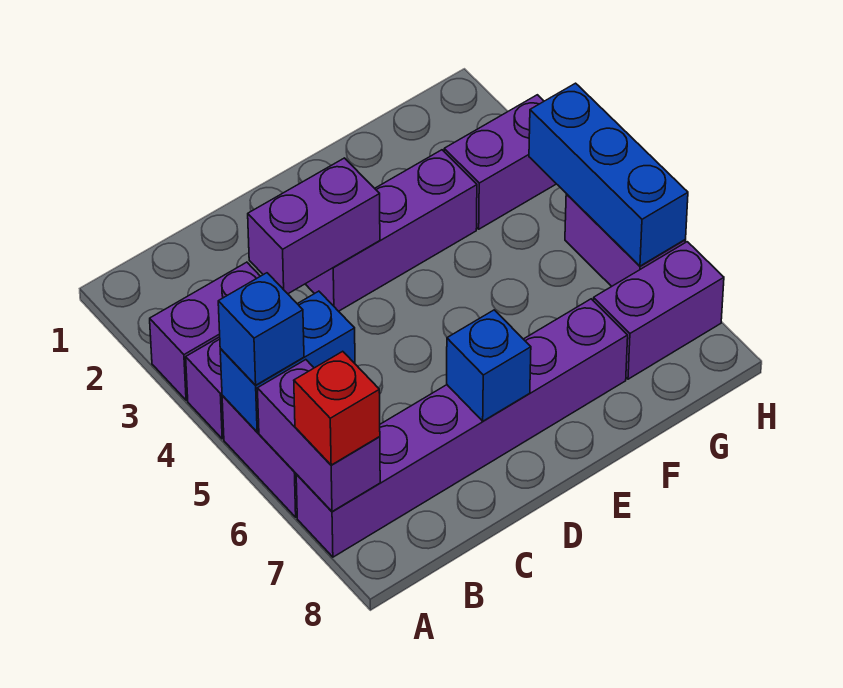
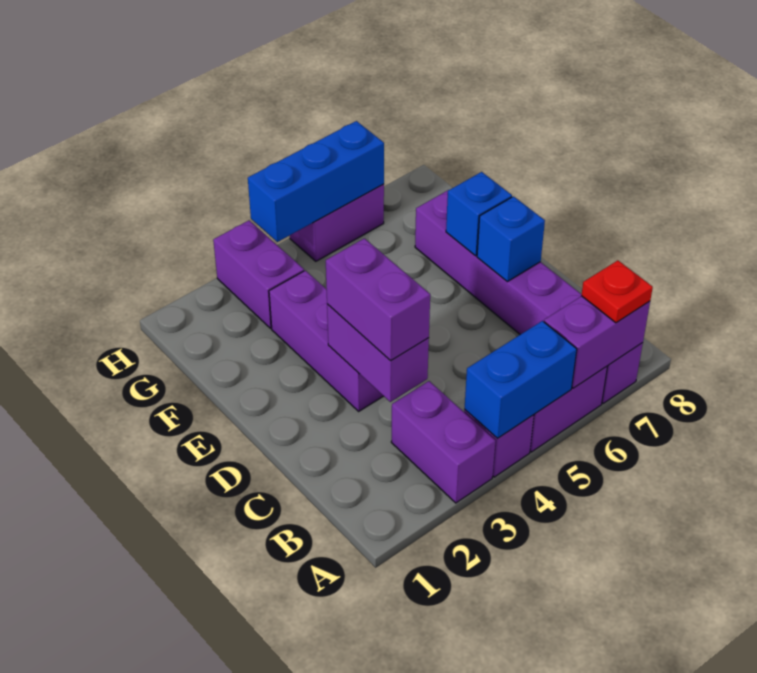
blue 1x2 brick [220,291,355,432] -> blue 1x2 brick turned to [464,321,577,438]
blue 1x1 brick [218,273,304,385] -> blue 1x1 brick moved to [446,172,512,256]
red 1x1 brick [294,351,380,465] -> red 1x1 plate [581,260,653,323]
purple 1x2 brick [593,242,724,379] -> purple 1x2 brick moved to [326,238,430,360]

